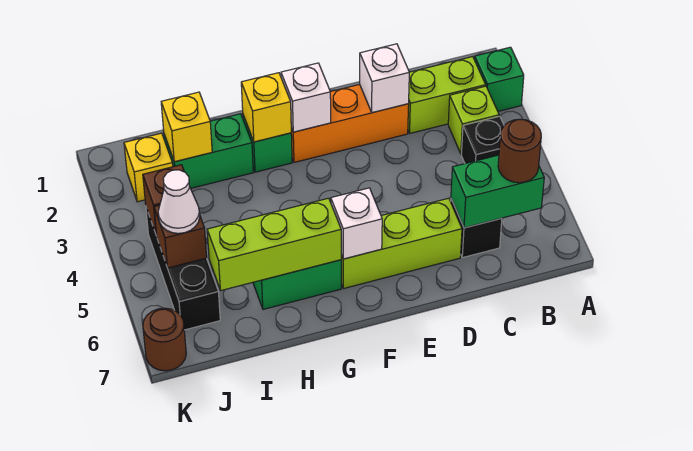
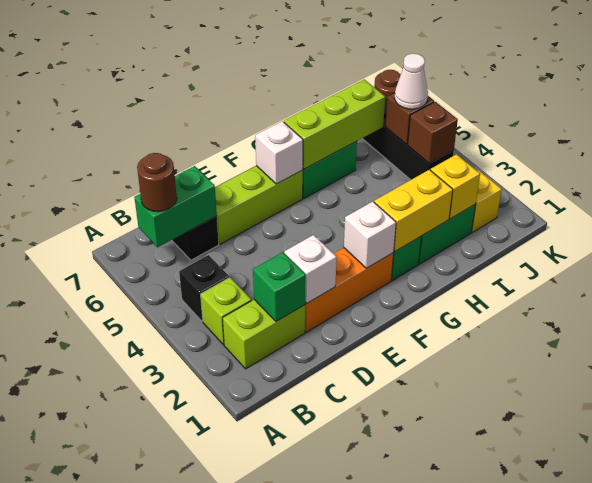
green 1x1 brick [474,47,524,111] -> green 1x1 brick moved to [253,252,306,322]
yellow 1x1 brick [241,73,291,142] -> yellow 1x2 brick [374,170,453,251]

